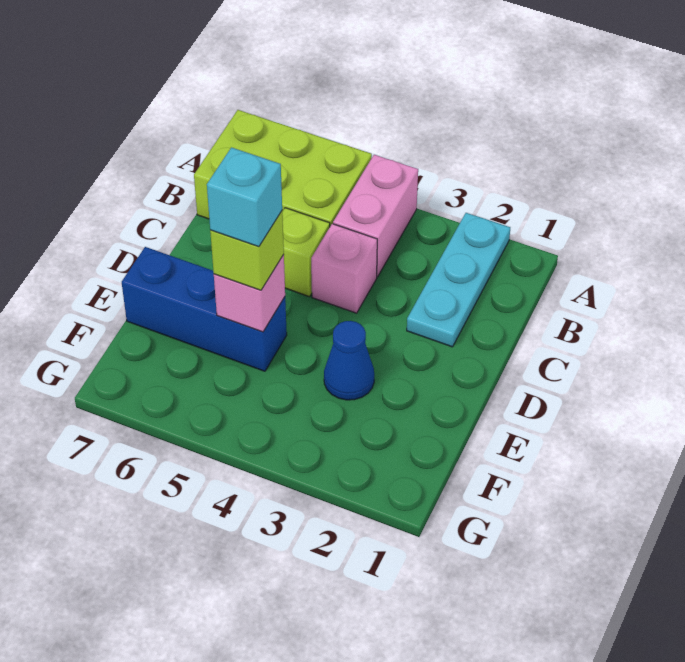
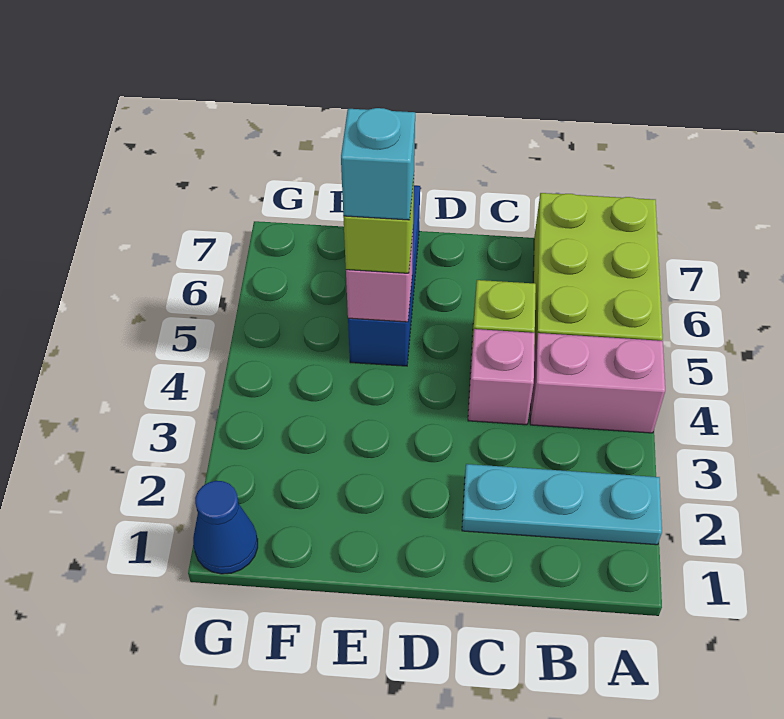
blue 1x1 cone [324,321,374,400] -> blue 1x1 cone moved to [193,481,258,574]

